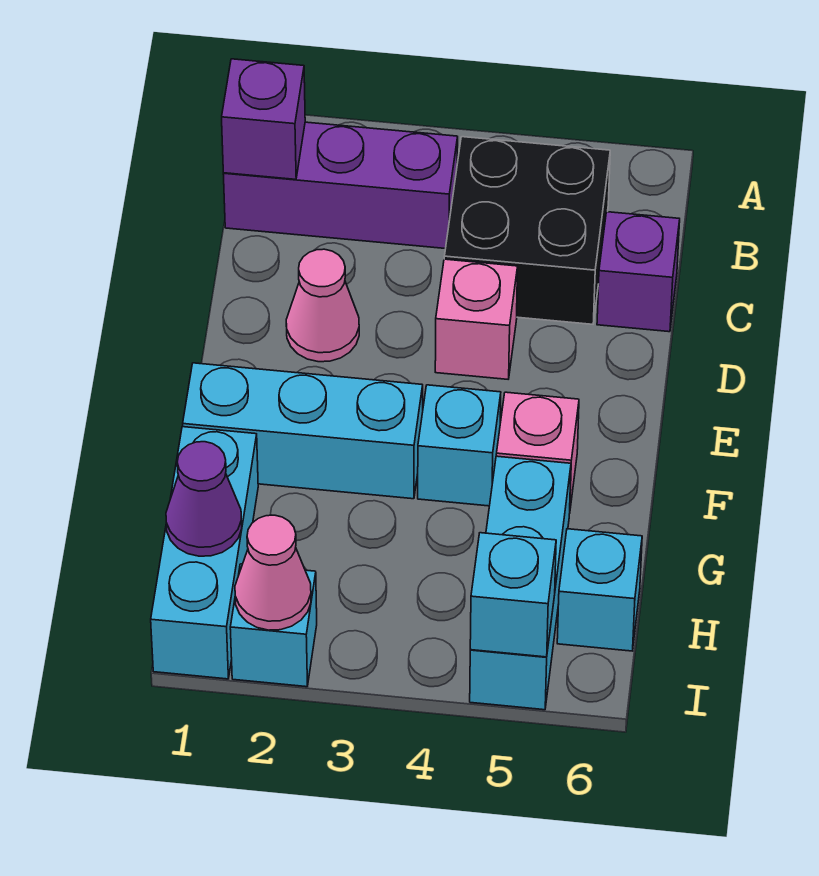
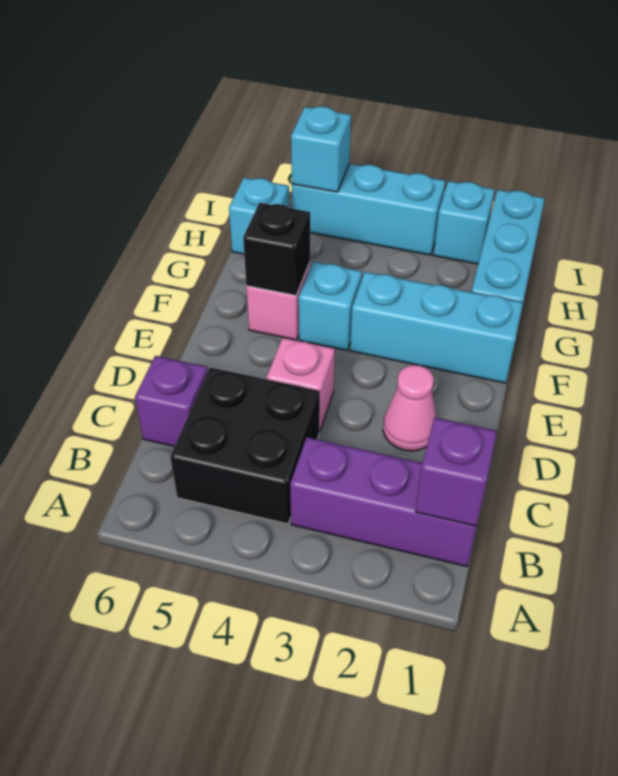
none -> black 1x1 brick [243,203,310,295]
cyan 1x3 brick [470,456,571,710] -> cyan 1x3 brick turned to [292,164,445,255]
purple 1x1 cone [166,442,242,556] -> none
pink 1x1 cone [235,515,311,630] -> none

